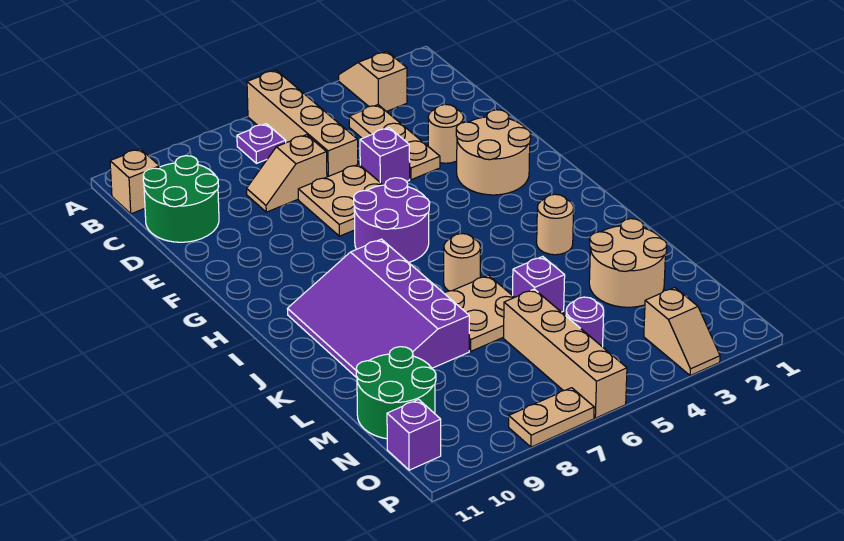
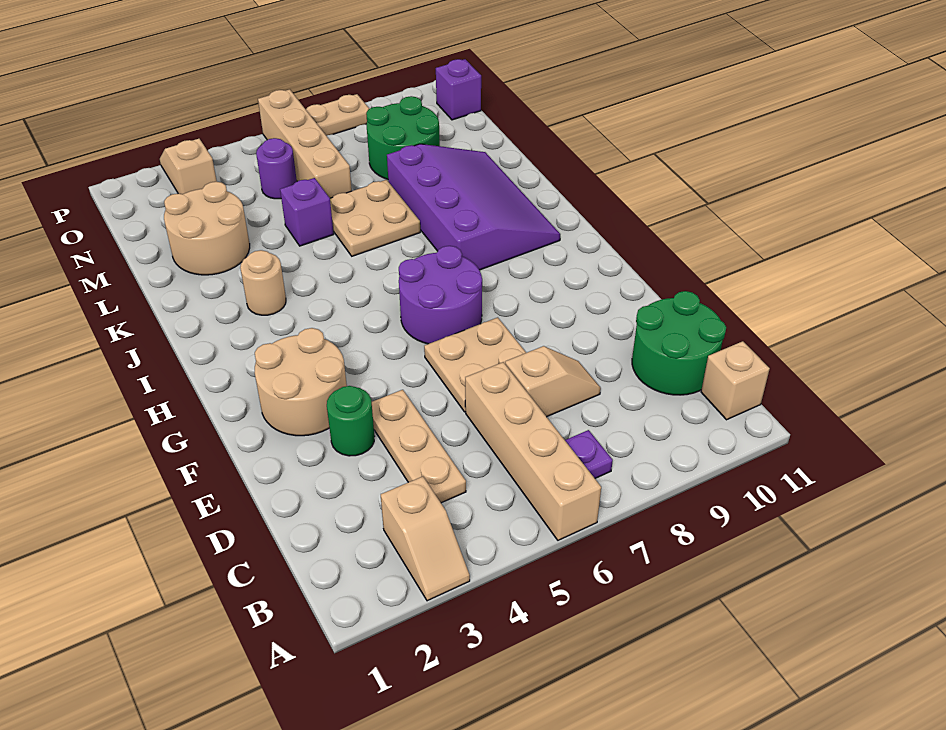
tan 1x1 round brick [428,104,464,163] -> green 1x1 round brick [327,386,375,456]
purple 1x1 brick [360,128,410,185] -> none
tan 1x1 round brick [444,234,481,291] -> none
green 2x2 round brick [356,347,436,439] -> green 2x2 round brick moved to [366,96,440,179]

